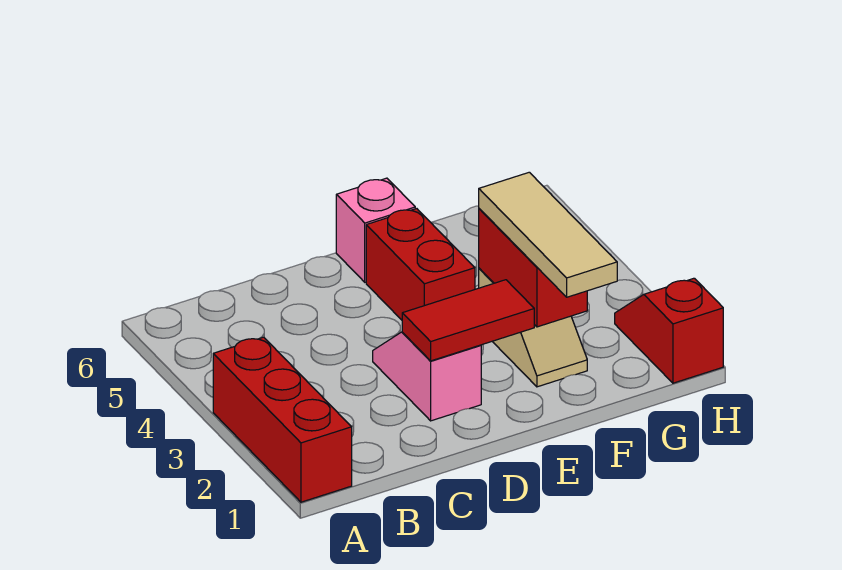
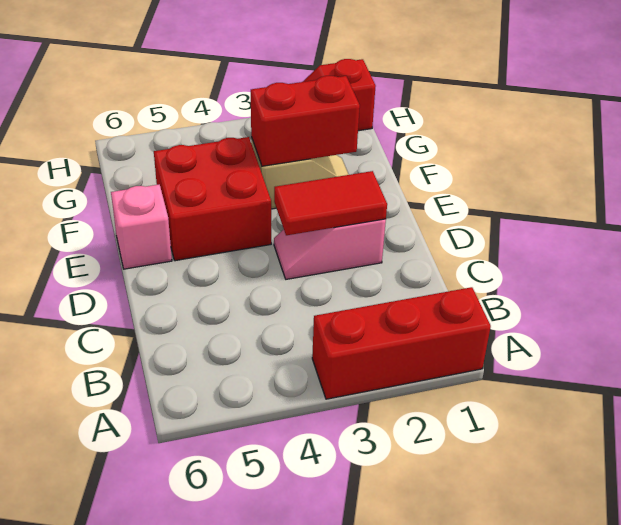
red 1x2 tile [402,280,534,361] -> red 1x2 tile turned to [274,171,387,235]
red 1x2 brick [366,209,475,320] -> red 2x2 brick [154,137,271,261]
tan 1x3 tile [479,172,617,297] -> none

